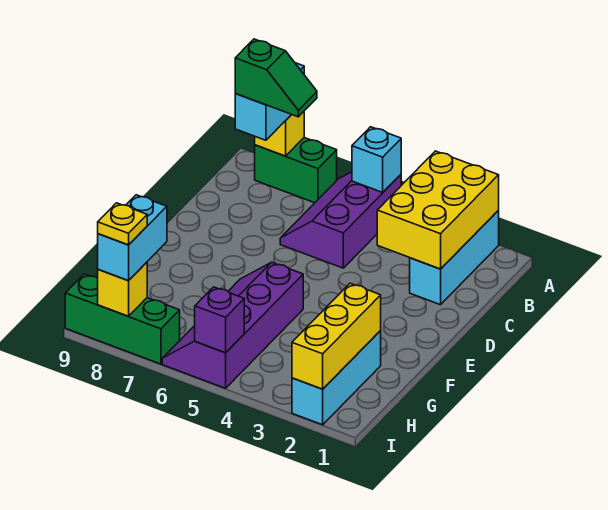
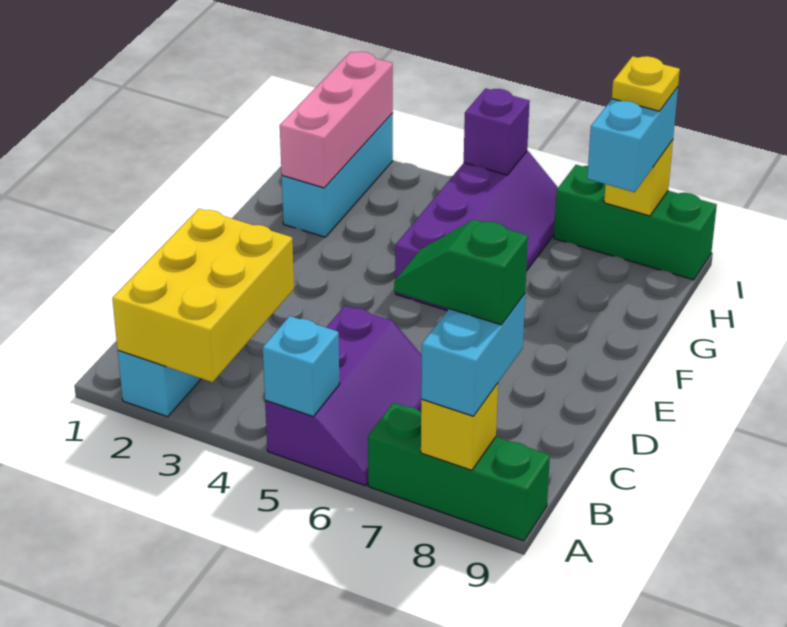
green 1x2 brick [255,138,337,203] -> green 1x3 brick [368,403,550,541]
yellow 1x3 brick [292,283,381,389] -> pink 1x3 brick [280,52,393,188]

